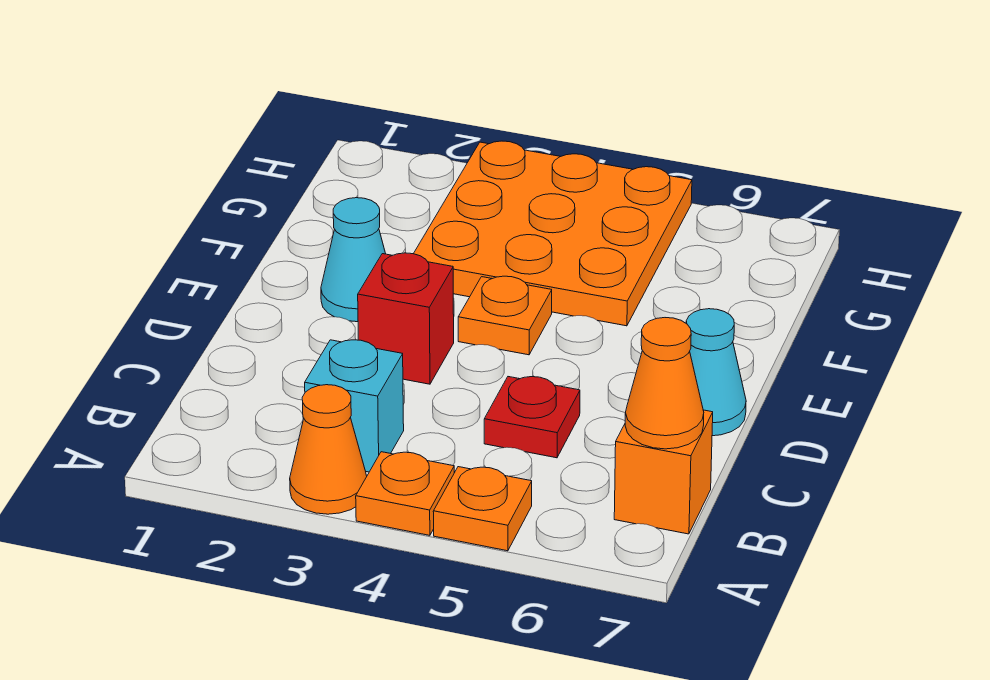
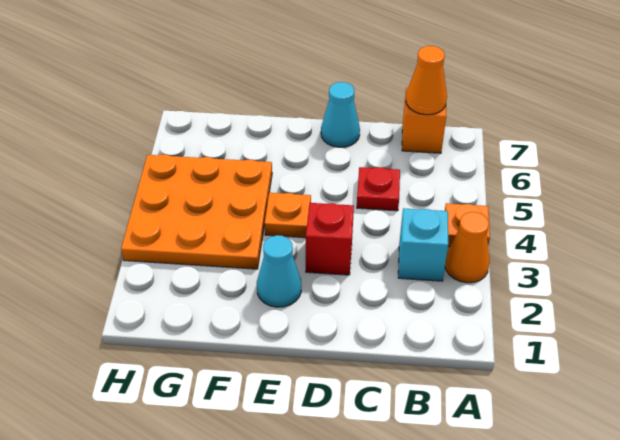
orange 1x1 plate [433,467,532,551] -> none

